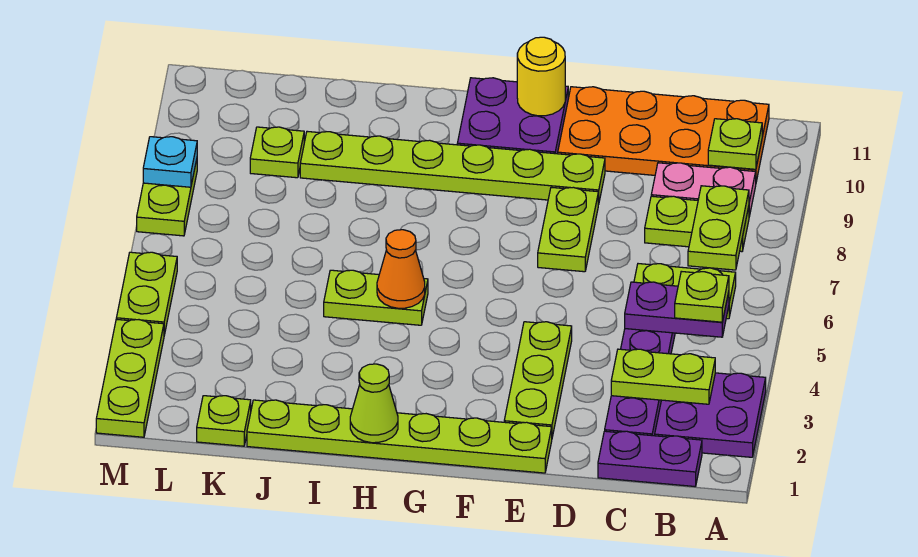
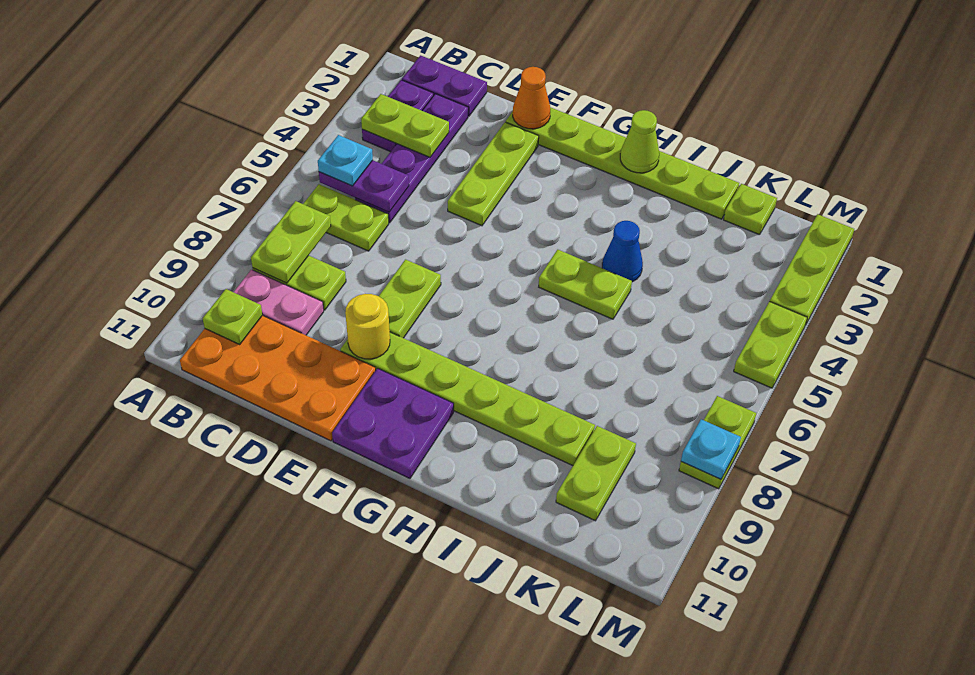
purple 2x2 plate [655,373,766,457] -> purple 1x2 plate [362,80,434,152]
lime 1x1 plate [675,271,729,322] -> cyan 1x1 plate [318,135,373,186]
yellow 1x1 round brick [517,37,565,116] -> yellow 1x1 round brick moved to [345,294,390,359]
orange 1x1 cone [377,230,425,308] -> orange 1x1 cone moved to [513,67,550,129]
none -> blue 1x1 cone [602,221,643,282]
lime 1x1 plate [250,127,304,178] -> lime 1x2 plate [556,426,636,521]

